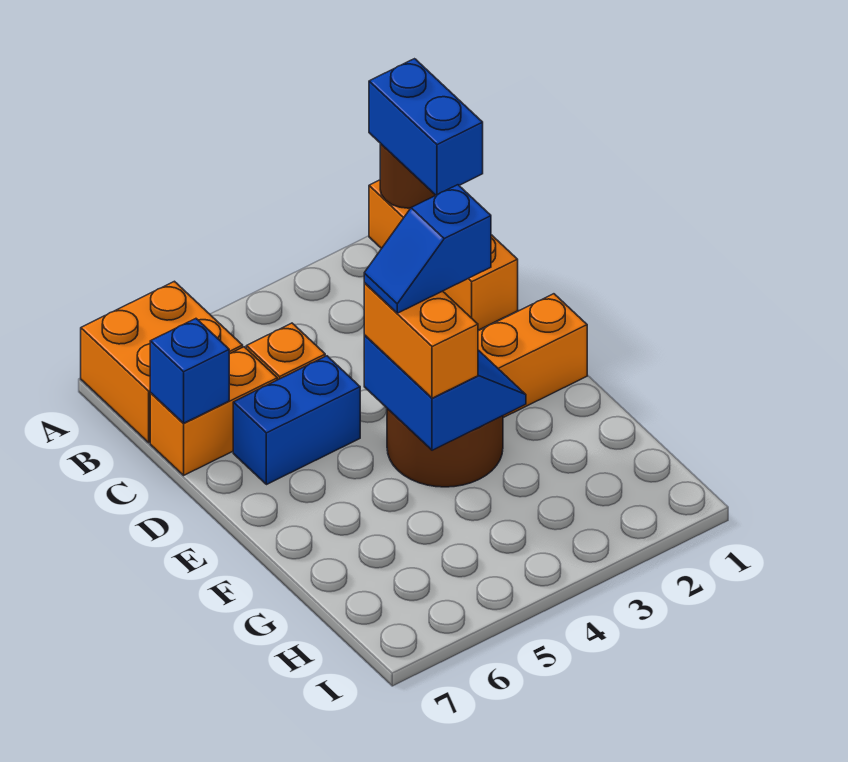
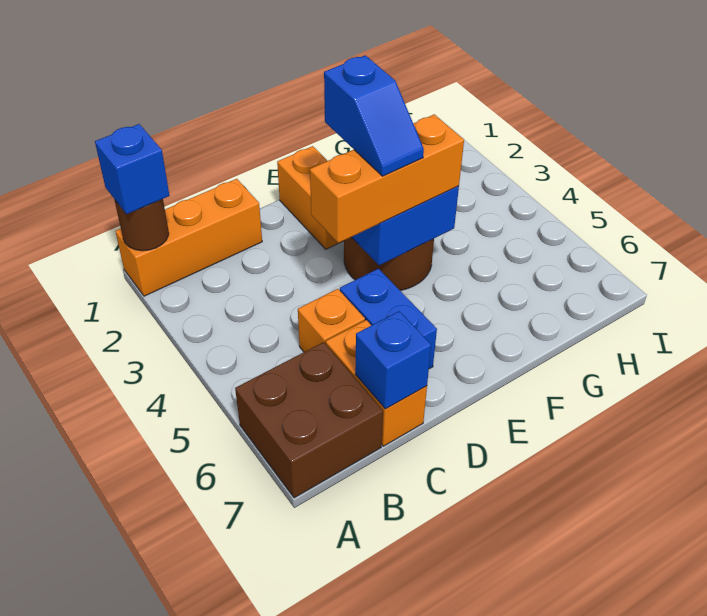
blue 1x2 brick [369,59,483,195] -> blue 1x1 brick [95,124,170,214]
orange 2x2 brick [81,281,243,443] -> brown 2x2 brick [235,342,383,498]
orange 1x2 brick [364,283,478,398] -> orange 1x3 brick [310,114,464,243]

